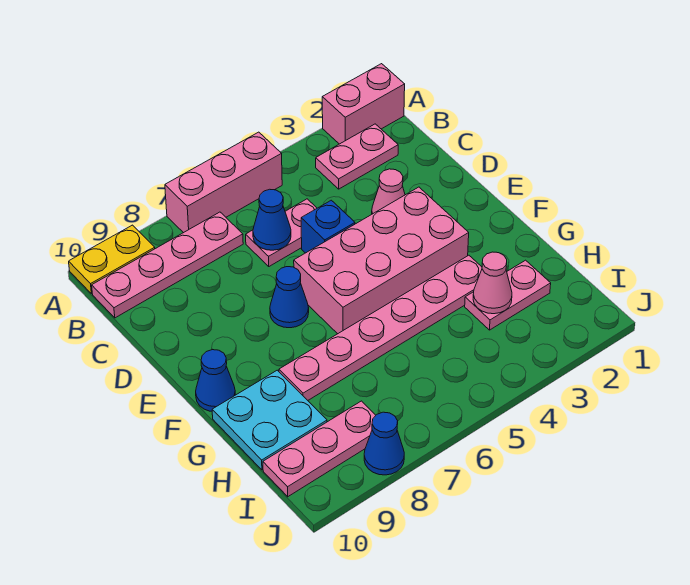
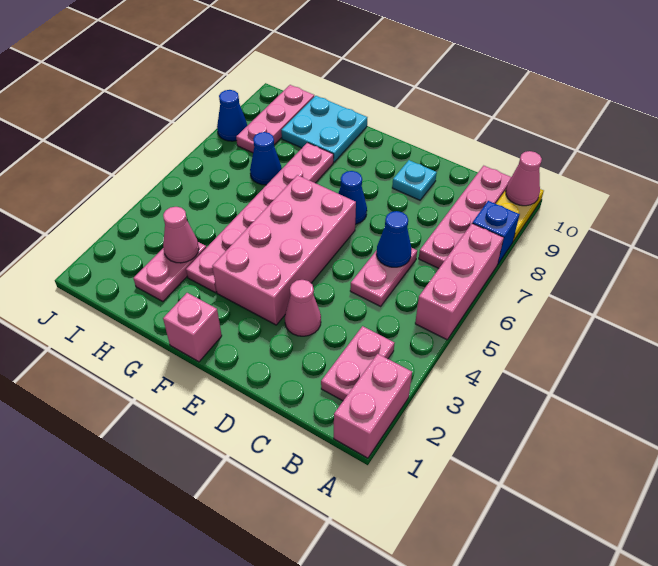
none -> pink 1x1 cone [506,151,542,206]
blue 1x1 brick [301,200,355,253] -> blue 1x1 brick moved to [472,201,520,265]
none -> cyan 1x1 plate [392,160,437,200]
none -> pink 1x1 brick [163,293,222,362]
blue 1x1 cone [196,350,235,411] -> blue 1x1 cone moved to [250,132,282,185]

